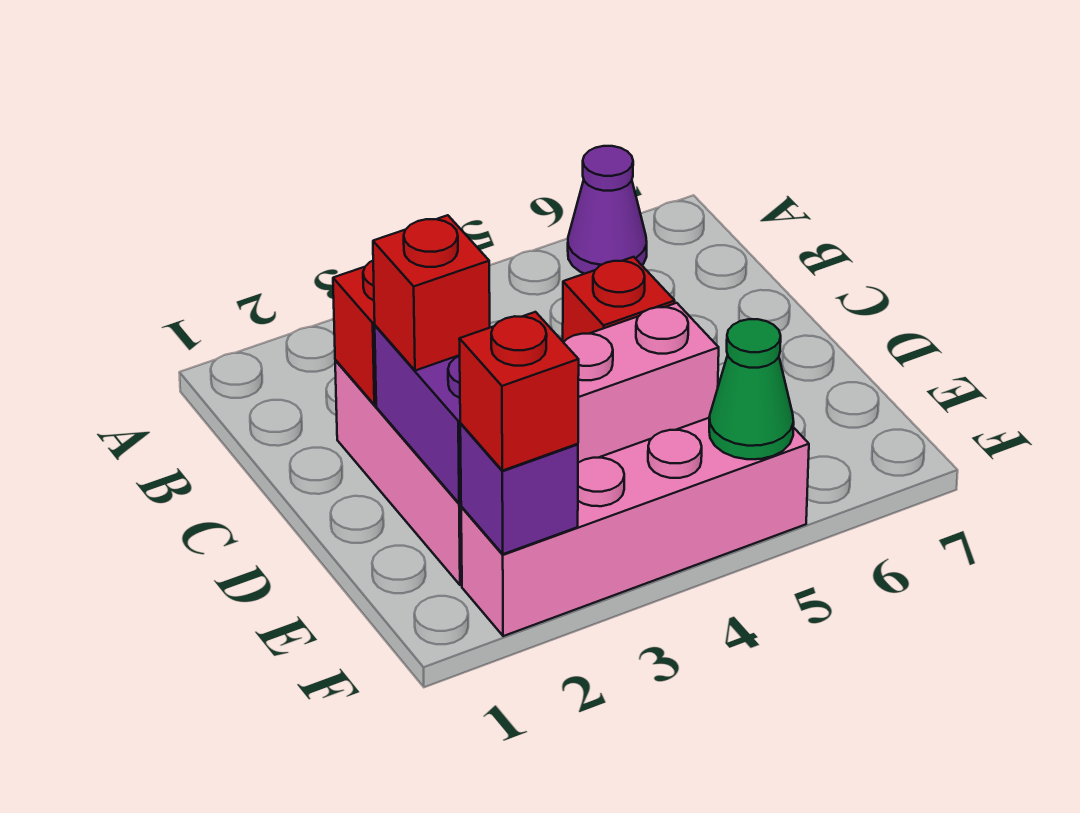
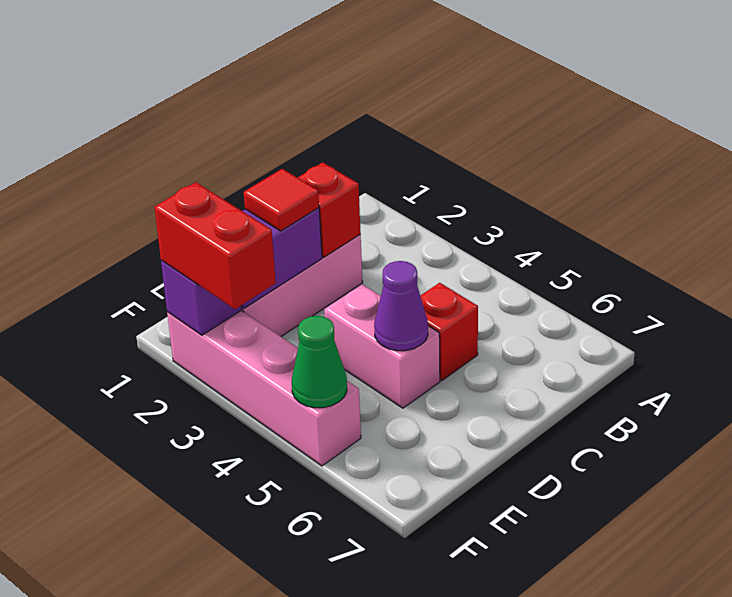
purple 1x1 cone [568,146,647,274] -> purple 1x1 cone moved to [374,261,428,351]
red 1x1 brick [373,215,490,371] -> red 1x1 tile [244,169,319,231]
red 1x1 brick [459,312,579,471] -> red 1x2 brick [155,182,276,309]

